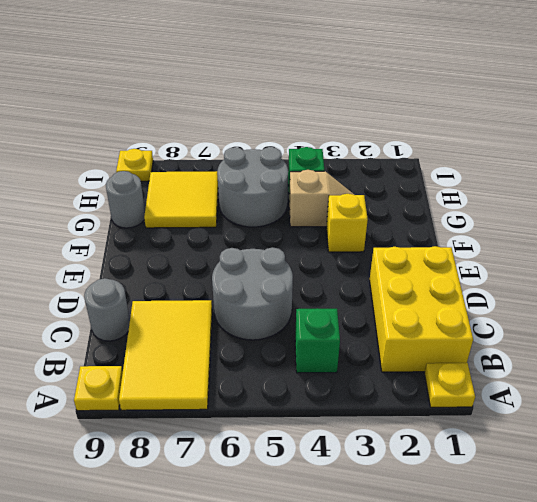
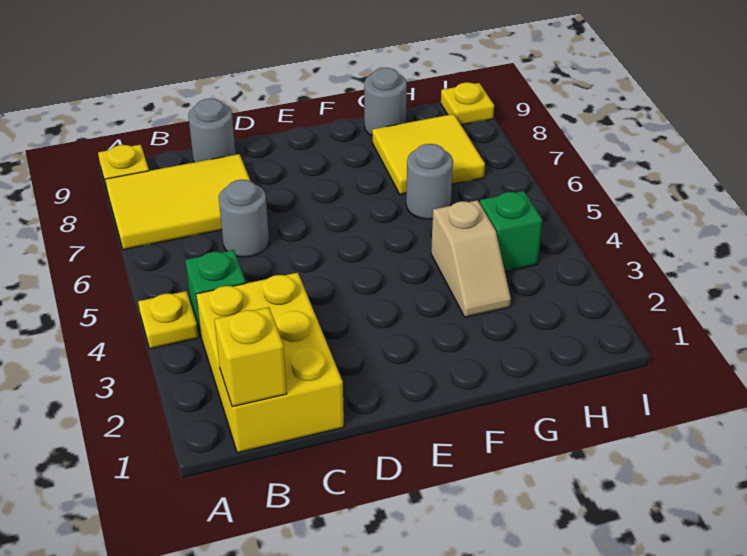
yellow 1x1 plate [424,363,475,407] -> yellow 1x1 plate moved to [138,291,199,349]
yellow 2x3 brick [370,246,473,372] -> yellow 2x3 brick turned to [196,273,344,453]
grey 2x2 round brick [212,247,293,340] -> grey 1x1 round brick [219,180,269,257]
yellow 1x1 brick [326,194,368,252] -> yellow 1x1 brick moved to [214,307,287,407]
grey 2x2 round brick [217,147,288,227] -> grey 1x1 round brick [406,144,453,219]

